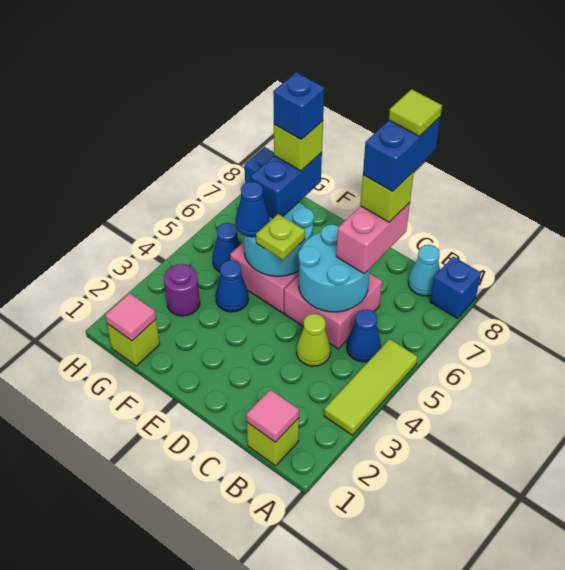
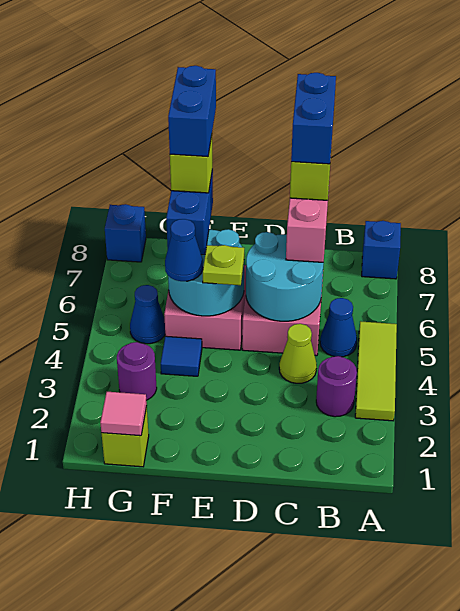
lime 1x1 brick [247,418,299,466] -> none
pink 1x1 tile [246,390,299,442] -> none
none -> purple 1x1 round brick [316,356,357,417]
cyan 1x1 cone [408,245,440,296] -> none
lime 1x1 tile [389,89,442,136] -> none
blue 1x1 cone [216,260,249,312] -> blue 1x1 tile [161,336,202,376]
blue 1x1 brick [273,72,324,139] -> blue 1x2 brick [168,66,216,157]

